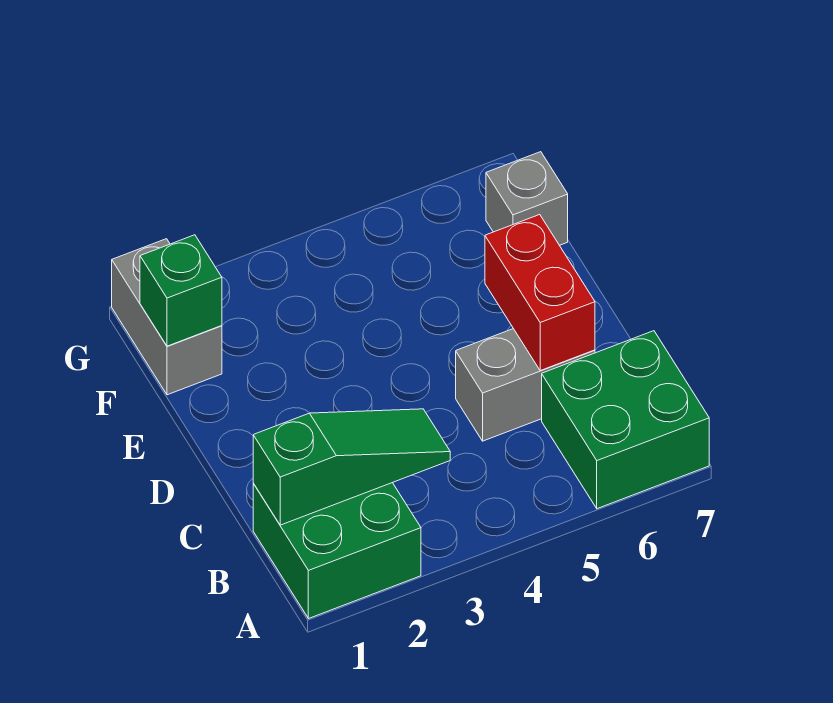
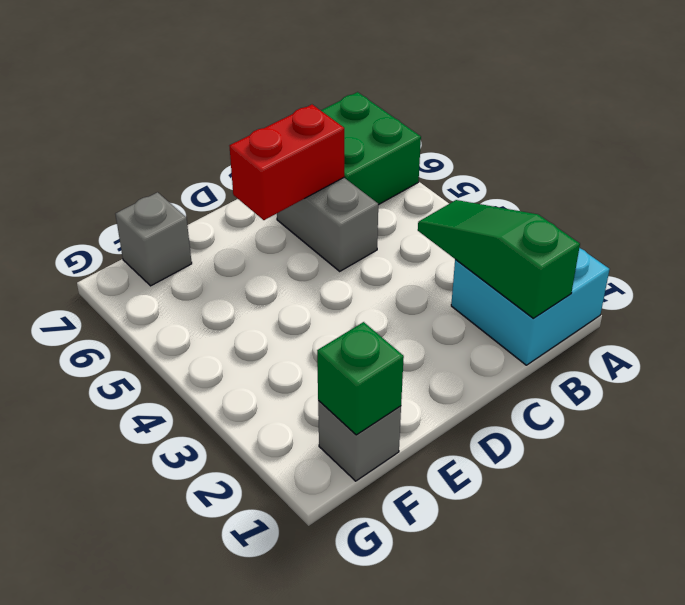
green 2x2 brick [253,483,421,619] -> cyan 2x2 brick [451,248,610,365]
grey 1x2 brick [112,239,222,395] -> grey 1x1 brick [318,401,401,481]

